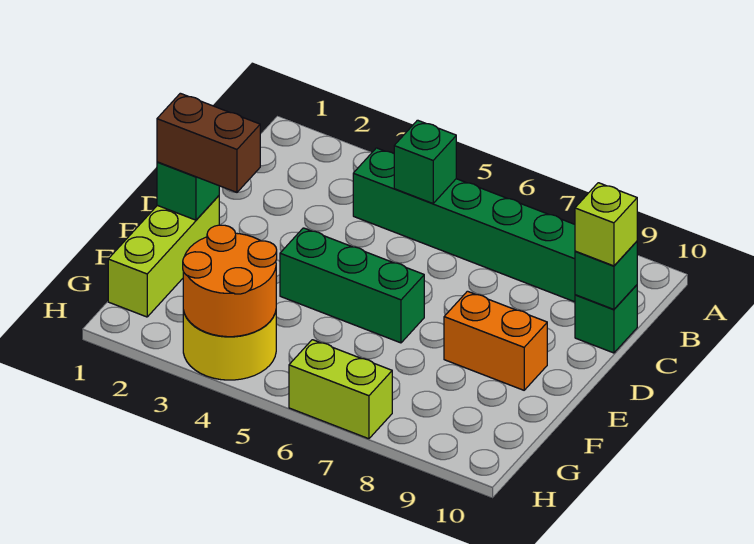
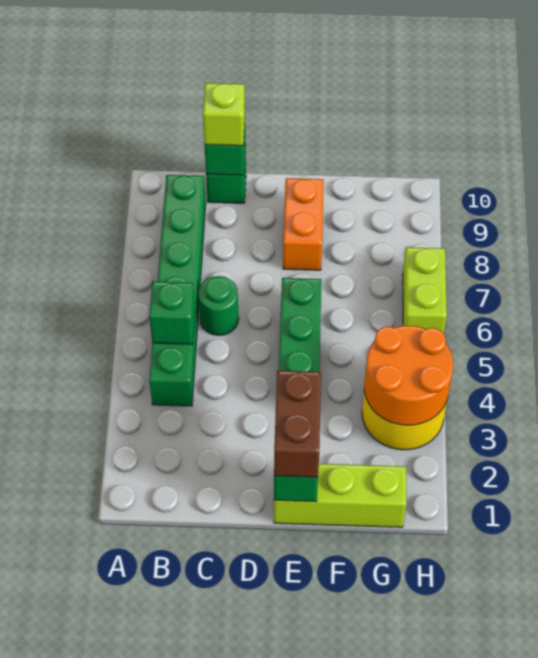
none -> green 1x1 round brick [198,276,239,335]

